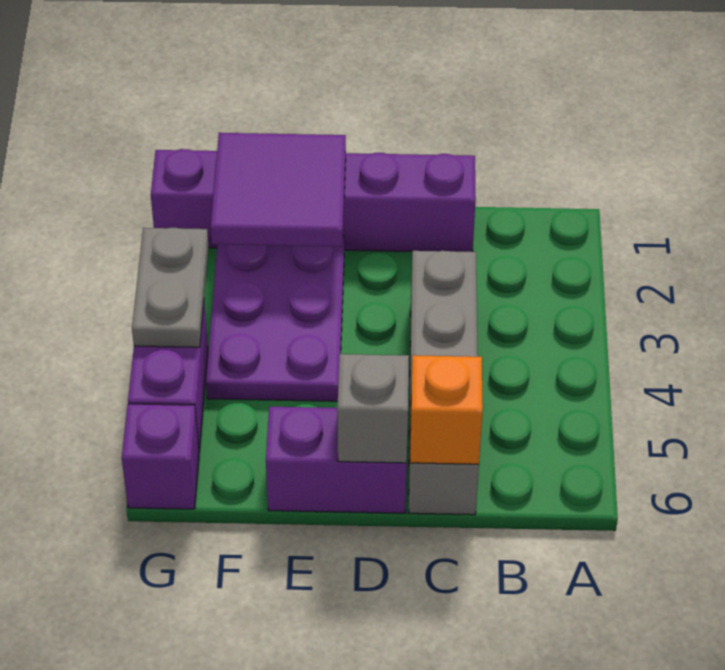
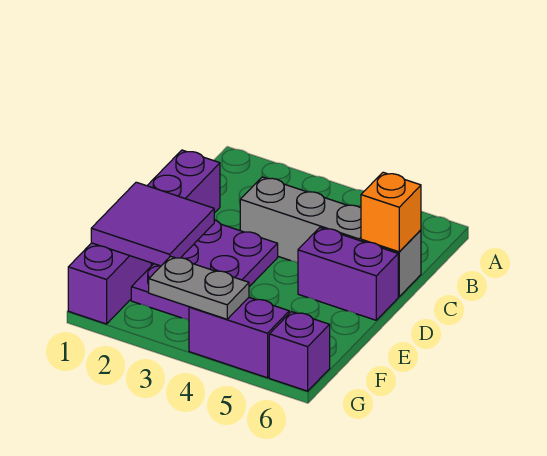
purple 1x2 brick [266,407,407,513] -> purple 1x2 brick turned to [298,228,398,320]
grey 1x1 brick [337,354,409,463] -> none
purple 2x3 plate [206,236,344,401] -> purple 2x3 plate turned to [131,220,278,320]

